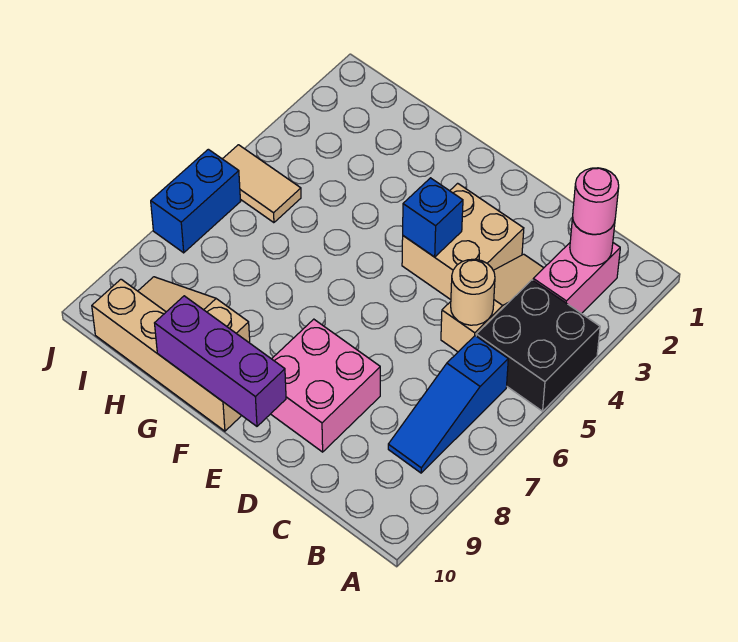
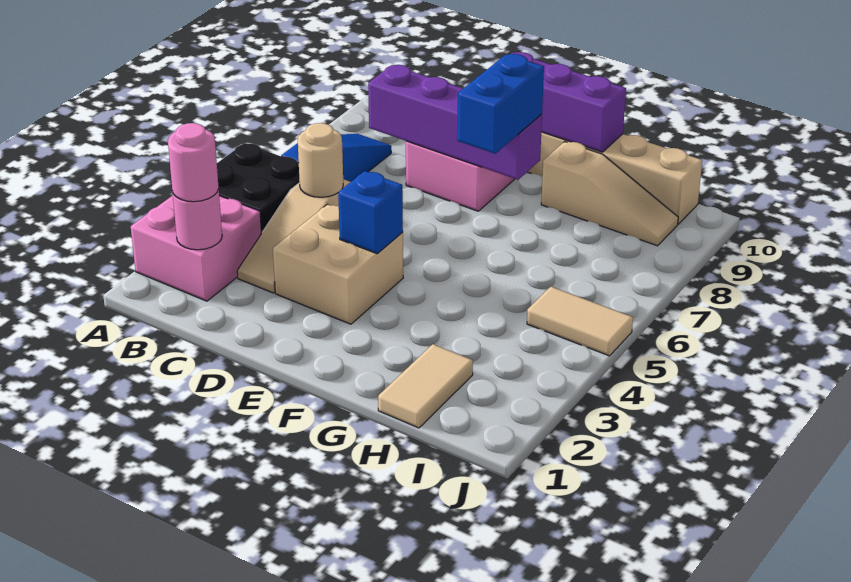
pink 1x2 brick [533,243,620,314] -> pink 2x2 brick [131,196,261,301]
none -> purple 1x4 brick [368,65,542,180]
none -> tan 1x2 tile [378,344,473,428]
blue 1x2 brick [151,149,241,253] -> blue 1x2 brick moved to [457,54,544,154]

